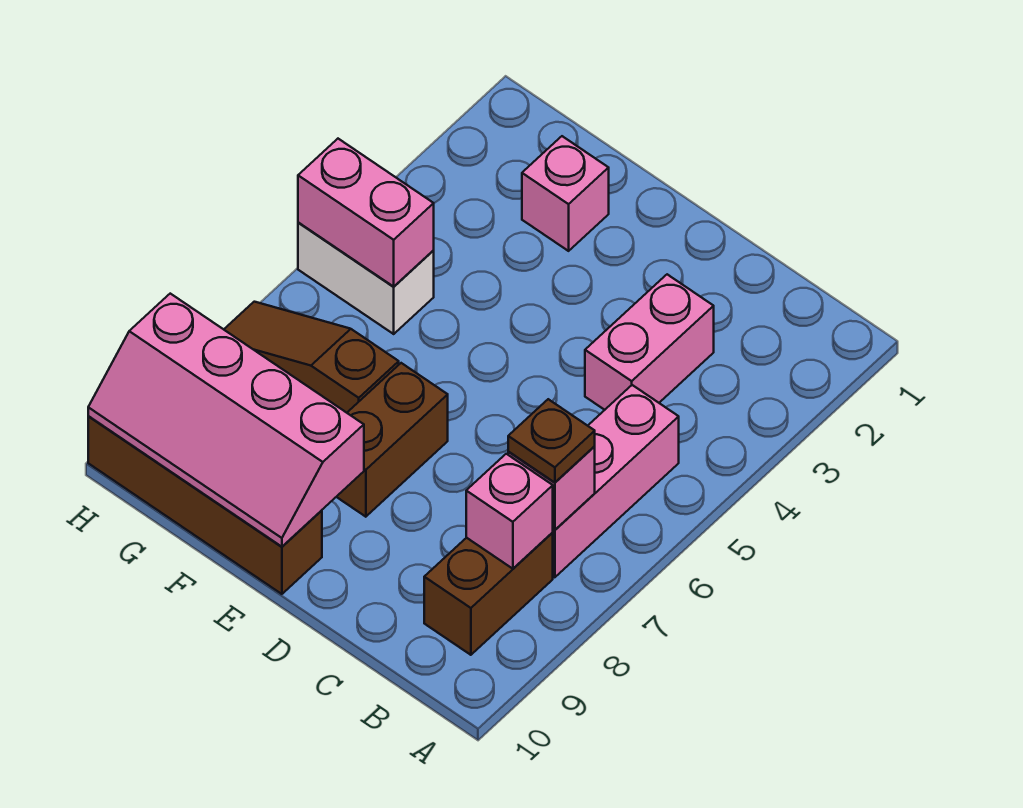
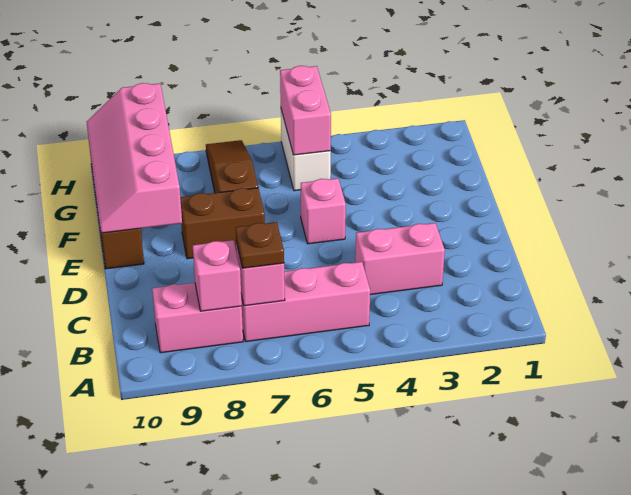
brown 1x2 brick [424,532,553,655] -> pink 1x2 brick [152,283,243,353]
pink 1x1 brick [522,136,609,251] -> pink 1x1 brick moved to [301,178,346,244]

